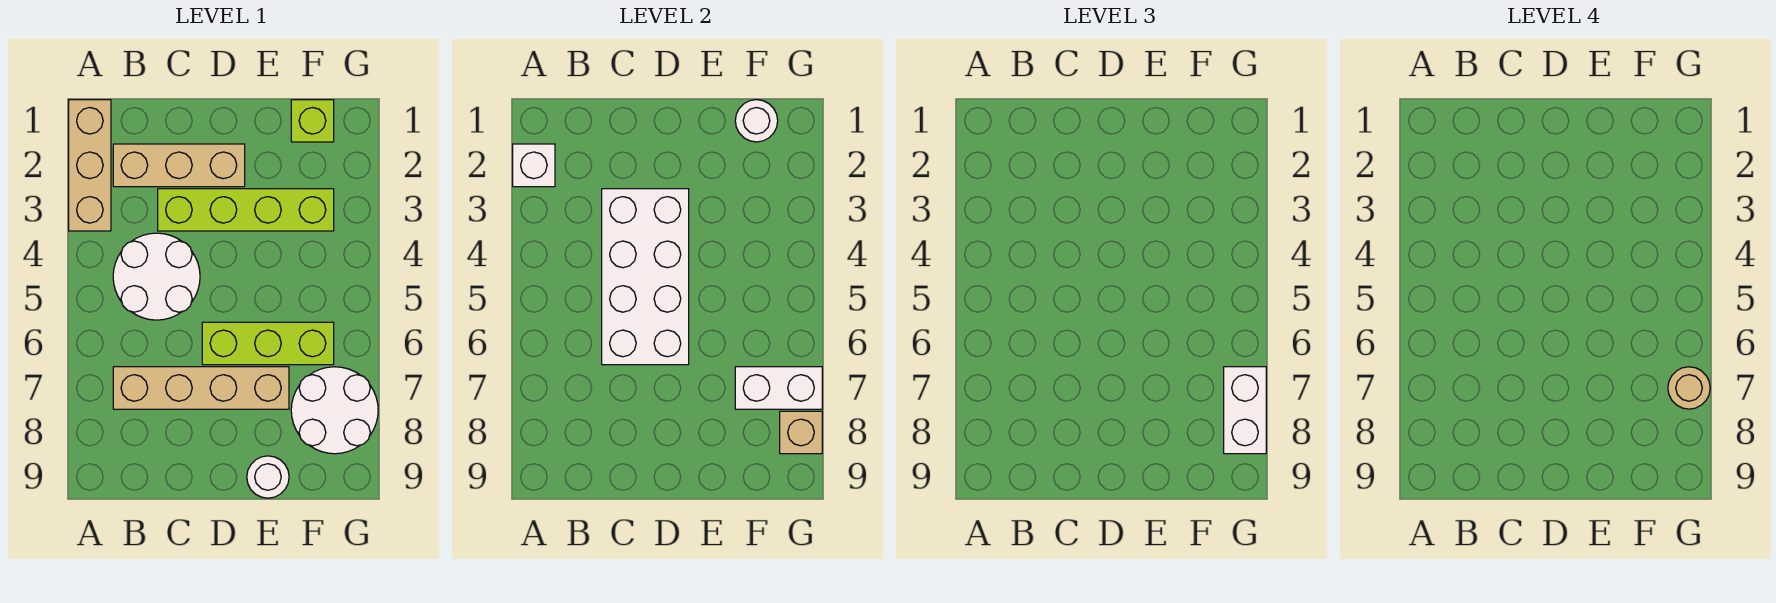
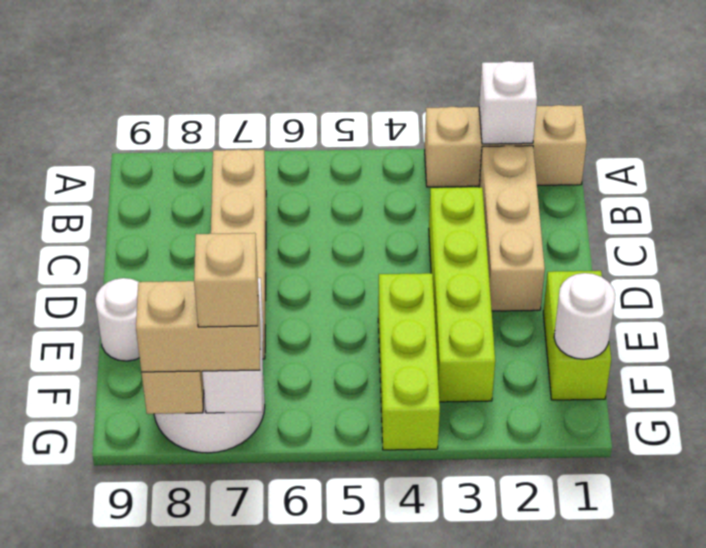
white 2x2 round brick [113,233,200,320] -> none
white 2x4 brick [602,189,689,365] -> none
lime 1x3 brick [202,322,334,365] -> lime 1x3 brick moved to [378,273,440,450]
lime 1x1 brick [291,100,334,142] -> lime 1x2 brick [543,271,611,400]
white 1x2 brick [1224,367,1266,454] -> tan 1x2 brick [136,281,260,372]
tan 1x1 round brick [1668,367,1710,409] -> tan 1x1 brick [194,233,258,327]

